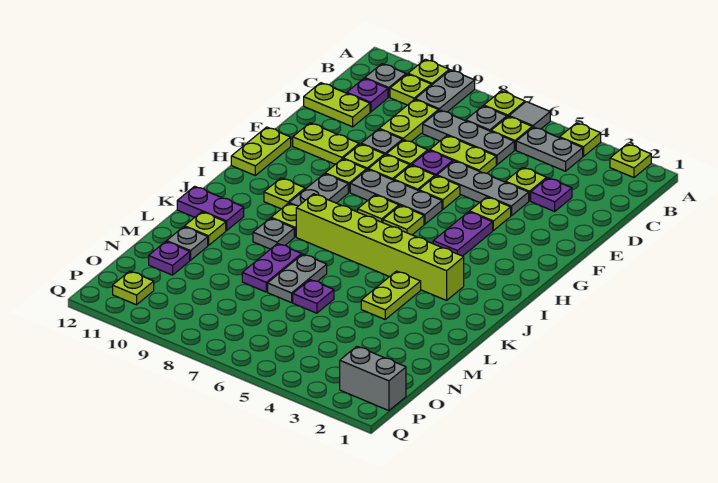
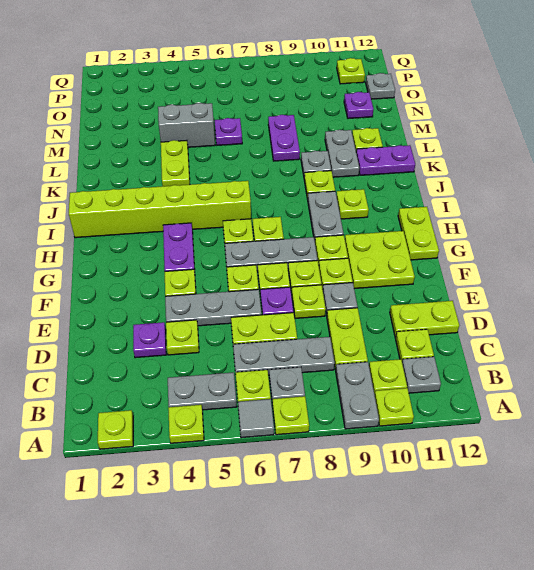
purple 1x1 plate [347,78,388,112] -> lime 1x1 plate [395,329,434,361]
lime 1x2 plate [293,123,359,164] -> lime 2x2 plate [345,231,415,289]
lime 1x6 brick [296,194,464,300] -> lime 1x6 brick moved to [69,181,251,238]
grey 1x2 plate [268,254,327,303] -> grey 1x2 plate moved to [325,130,359,177]
grey 1x1 plate [167,227,208,260] -> grey 1x1 plate moved to [366,73,395,99]
grey 1x2 brick [340,346,406,411] -> grey 1x2 brick moved to [158,103,215,147]

